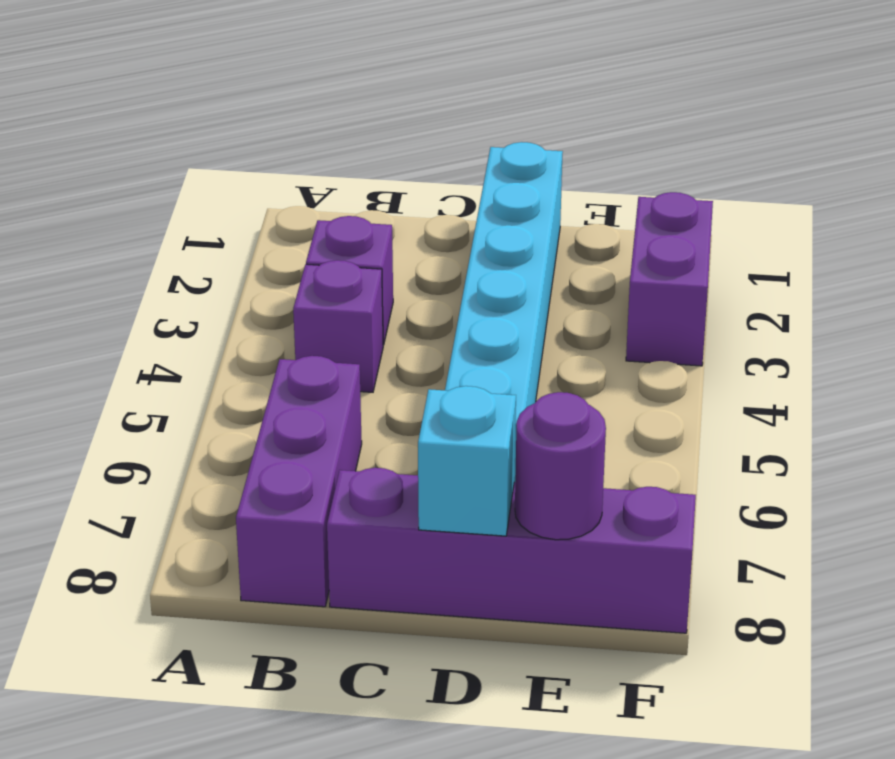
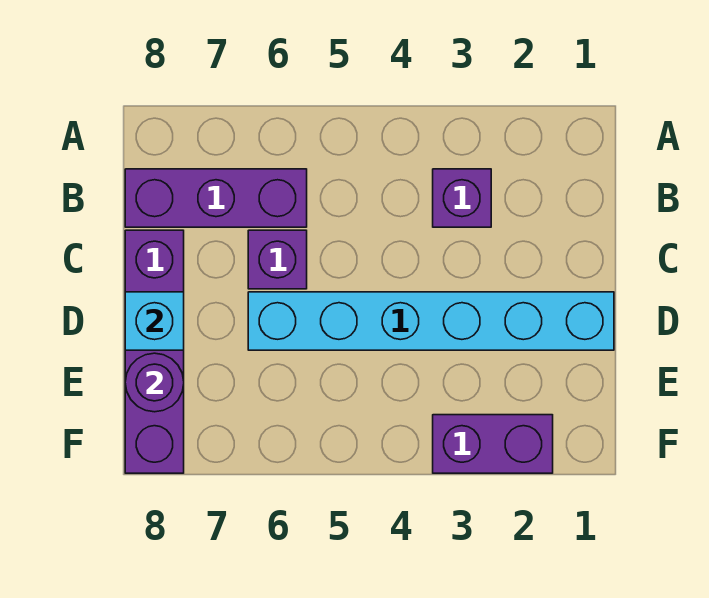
purple 1x1 brick [293,260,383,392] -> purple 1x1 brick moved to [248,230,307,289]

